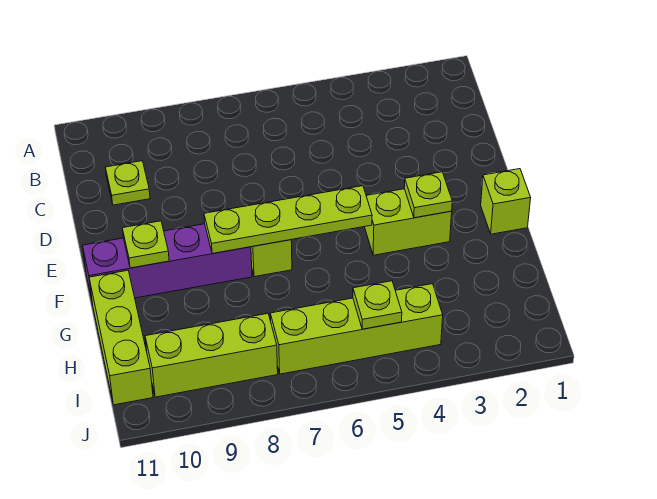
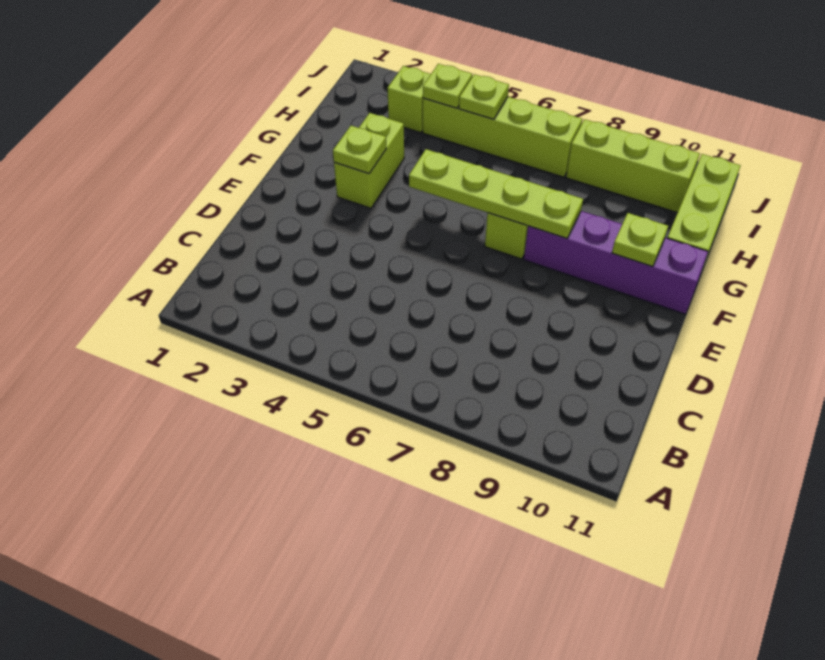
lime 1x1 plate [105,161,150,205] -> lime 1x1 plate moved to [423,64,472,108]
lime 1x1 brick [481,169,531,234] -> lime 1x1 brick moved to [388,66,431,133]
lime 1x2 brick [365,189,452,255] -> lime 1x2 brick turned to [334,113,404,208]

